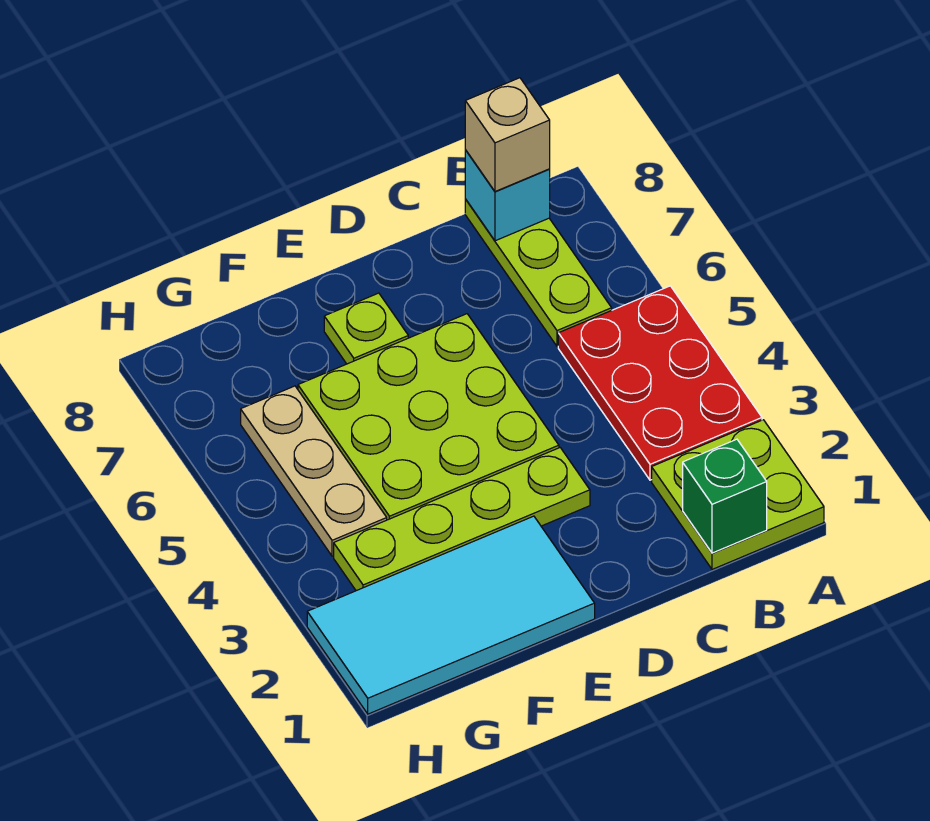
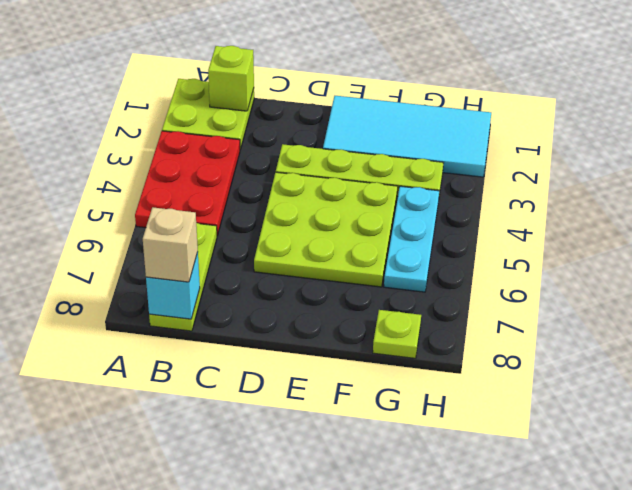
green 1x1 brick [683,439,767,553] -> lime 1x1 brick [208,46,254,111]
lime 1x1 plate [324,293,408,364] -> lime 1x1 plate moved to [373,310,421,358]
tan 1x3 plate [241,386,387,556] -> cyan 1x3 plate [384,186,439,292]

